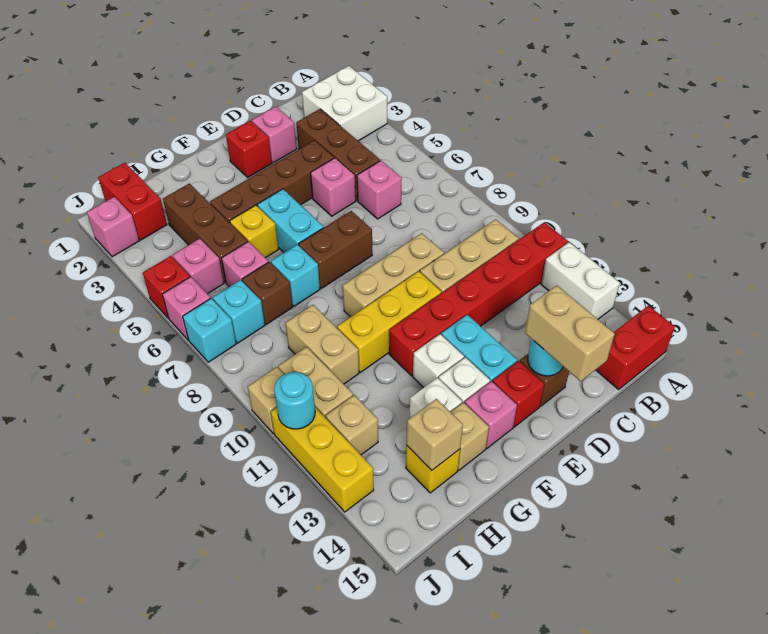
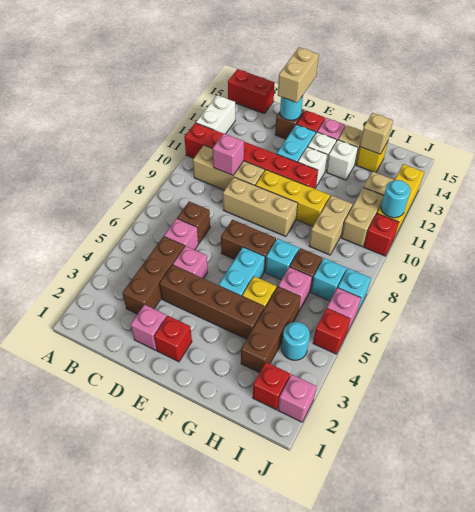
white 2x2 brick [302,66,387,141] -> none
none -> brown 1x1 brick [177,201,210,244]
red 1x2 brick [98,163,167,240] -> red 1x1 brick [253,362,290,410]
none -> cyan 1x1 round brick [282,322,310,360]
pink 1x1 brick [172,239,224,294] -> pink 1x1 brick moved to [213,133,244,175]
tan 1x1 brick [248,367,284,434] -> red 1x1 brick [364,214,399,256]

